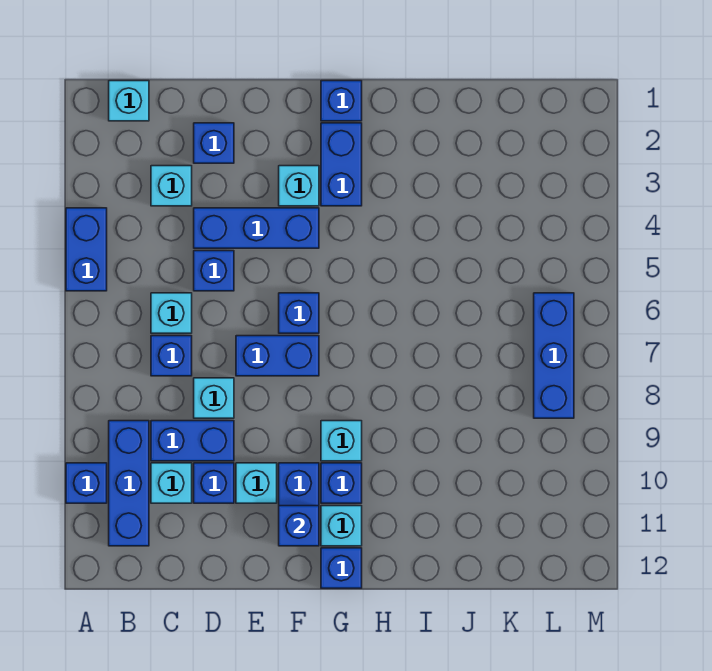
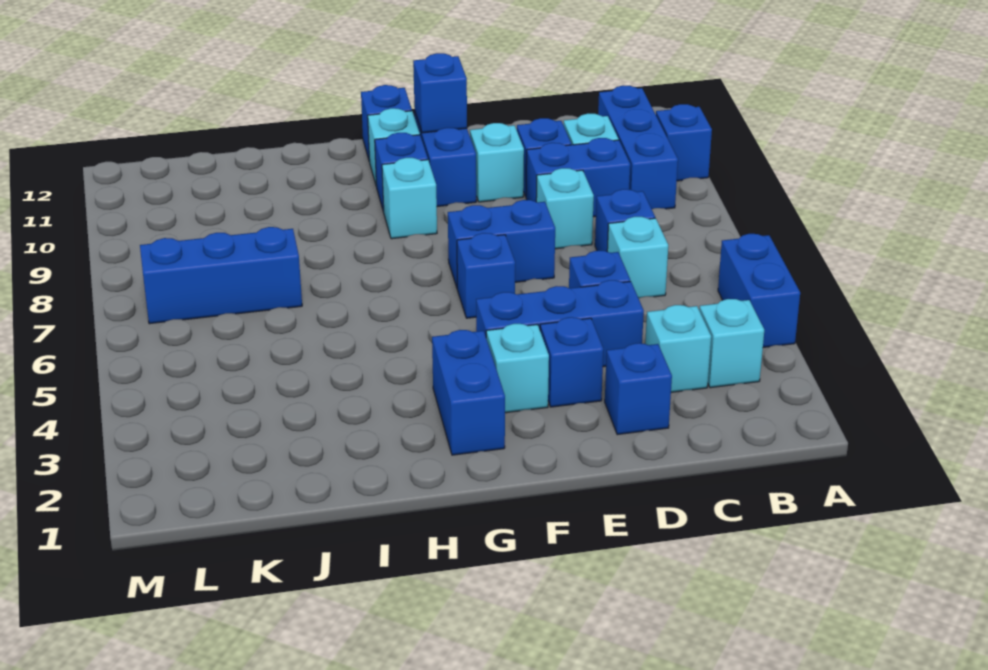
cyan 1x1 brick [109,81,149,121] -> cyan 1x1 brick moved to [699,299,764,388]
blue 1x1 brick [321,81,362,121] -> blue 1x1 brick moved to [540,317,603,407]
blue 1x3 brick [534,293,574,418] -> blue 1x3 brick turned to [140,227,302,324]

